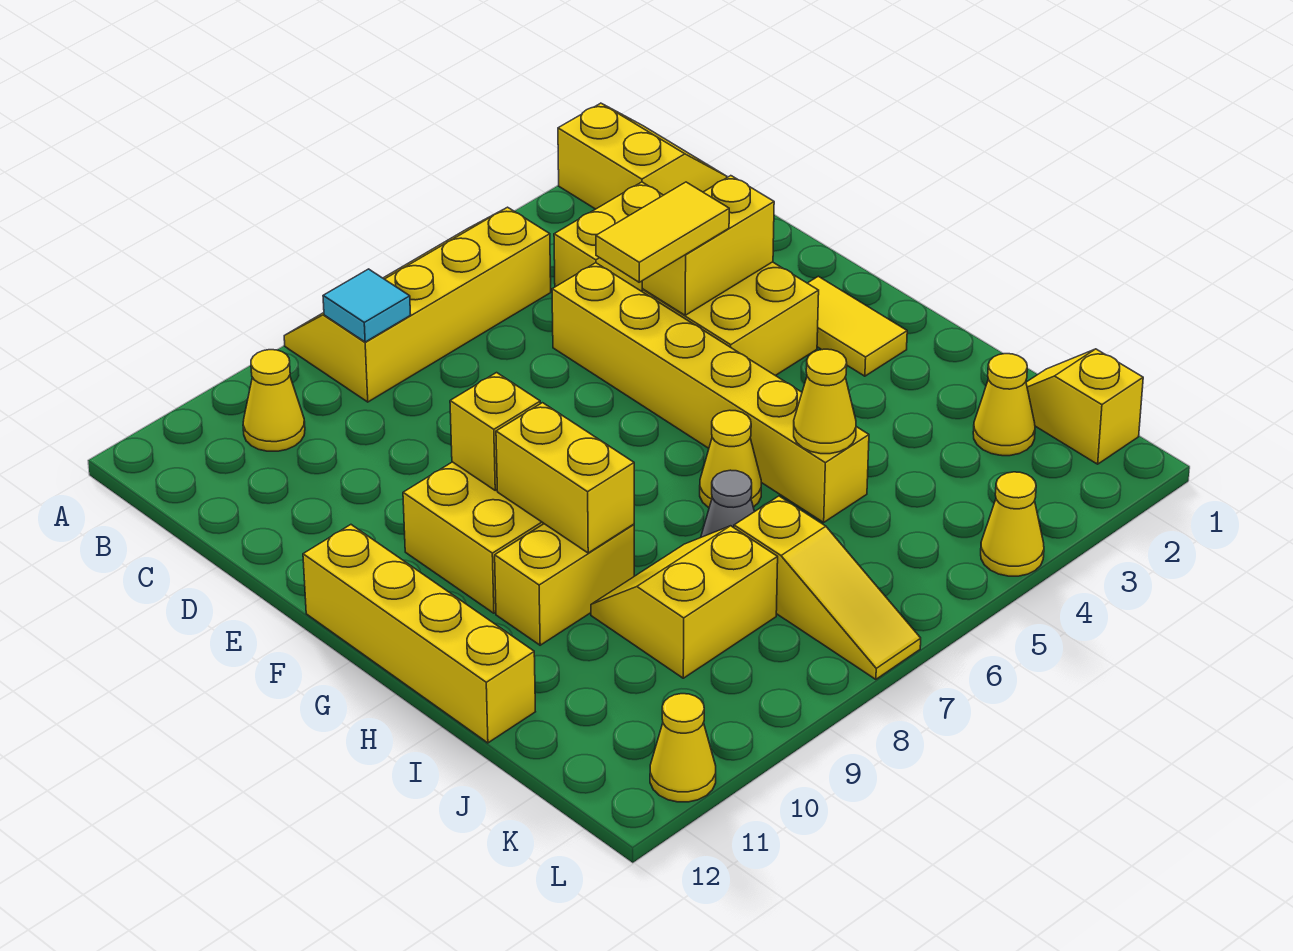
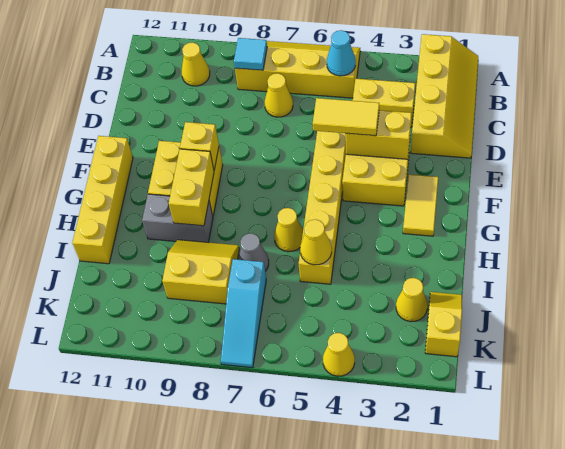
yellow 2x2 slope [558,103,727,209] -> yellow 2x4 slope [411,34,478,158]
none -> cyan 1x1 cone [327,30,356,76]
yellow 1x2 brick [495,524,634,645] -> grey 1x2 brick [142,194,213,242]
yellow 1x3 slope [734,496,921,679] -> cyan 1x3 slope [221,259,266,368]
yellow 1x1 cone [650,694,716,802] -> yellow 1x1 cone moved to [265,73,293,117]

